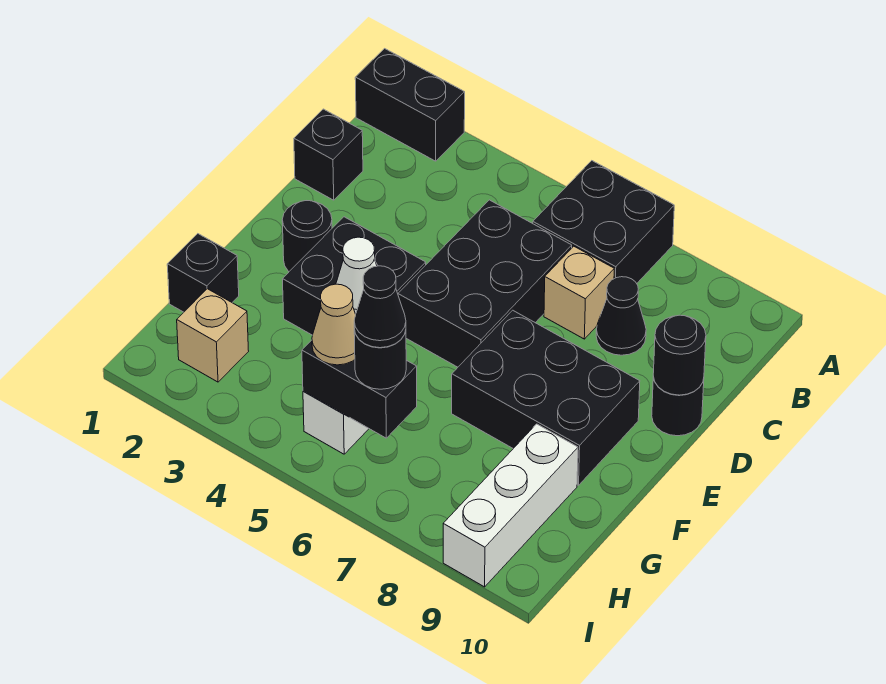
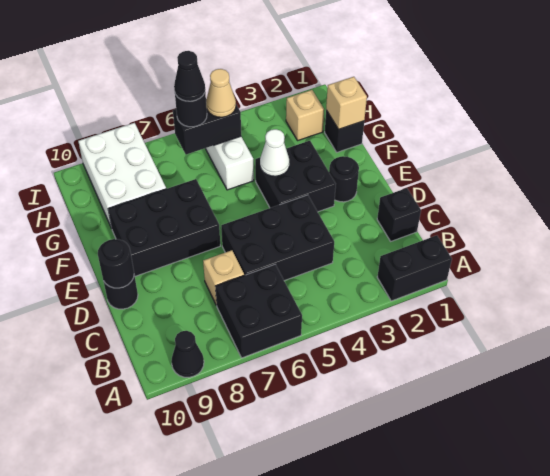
black 2x3 brick [398,200,572,367] -> black 2x3 brick turned to [221,195,334,281]
black 1x1 cone [596,277,646,355] -> black 1x1 cone moved to [171,331,204,377]
none -> tan 1x1 brick [326,77,367,129]
white 1x3 brick [443,424,578,587] -> white 2x3 brick [78,123,166,228]

